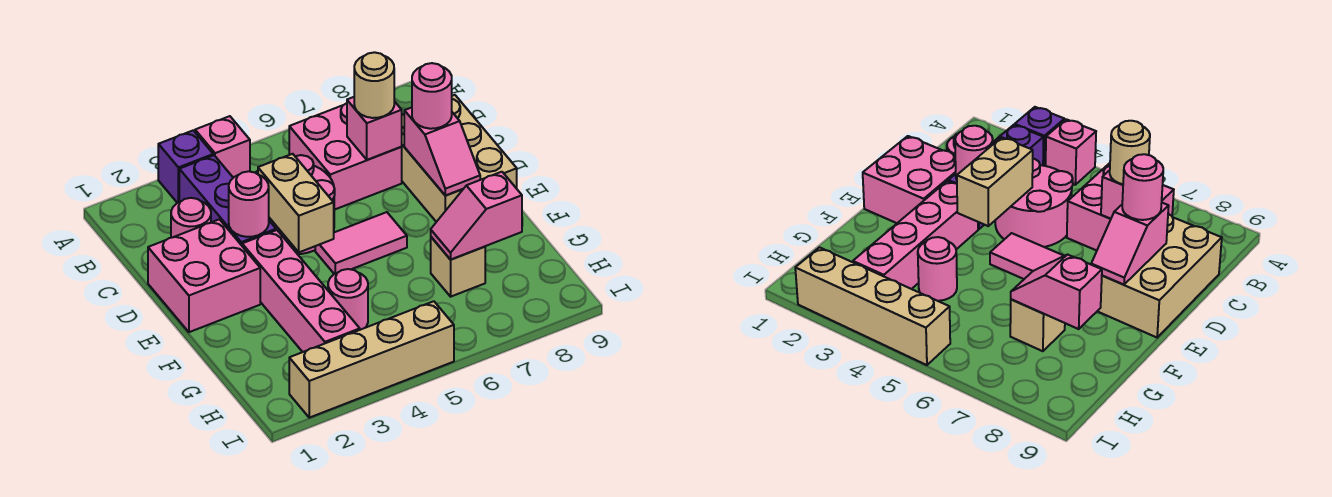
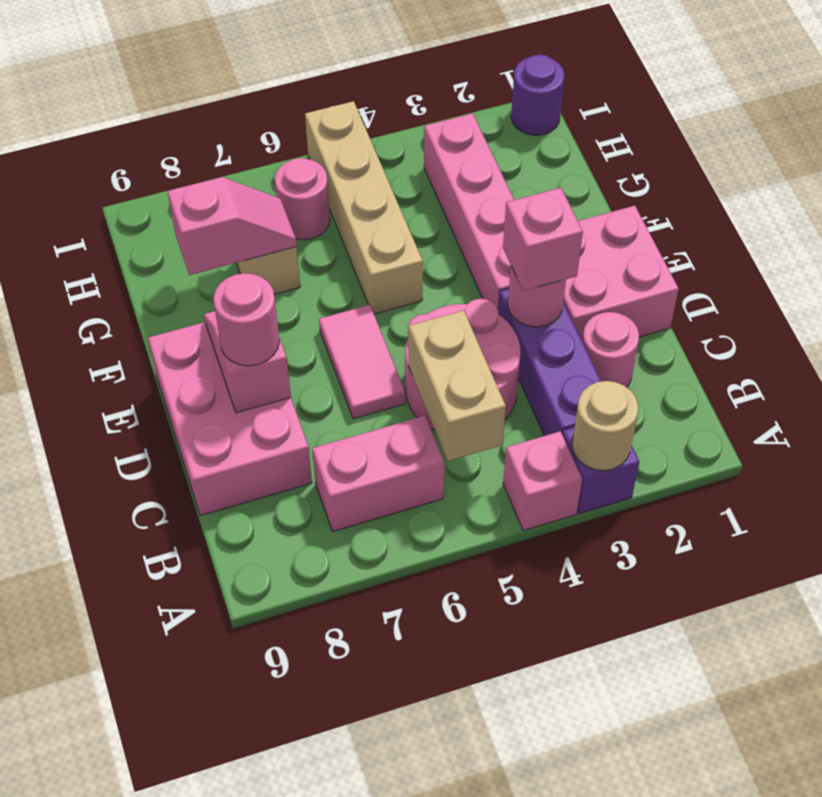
pink 2x2 brick [289,103,402,210] -> pink 1x2 brick [312,416,445,531]
pink 1x1 brick [347,97,402,160] -> pink 1x1 brick moved to [503,188,583,291]
tan 1x1 round brick [354,52,394,118] -> tan 1x1 round brick moved to [572,381,638,471]
tan 2x3 brick [402,95,517,222] -> pink 2x3 brick [148,322,312,516]
tan 1x2 brick [258,154,334,252] -> tan 1x2 brick moved to [409,311,506,461]
pink 1x2 tile [315,212,407,274] -> pink 1x2 tile turned to [319,305,405,419]
pink 1x1 round brick [328,269,368,330] -> pink 1x1 round brick moved to [275,158,330,240]
none -> purple 1x1 round brick [511,55,564,135]
tan 1x4 brick [289,301,454,418] -> tan 1x4 brick turned to [305,101,423,314]

